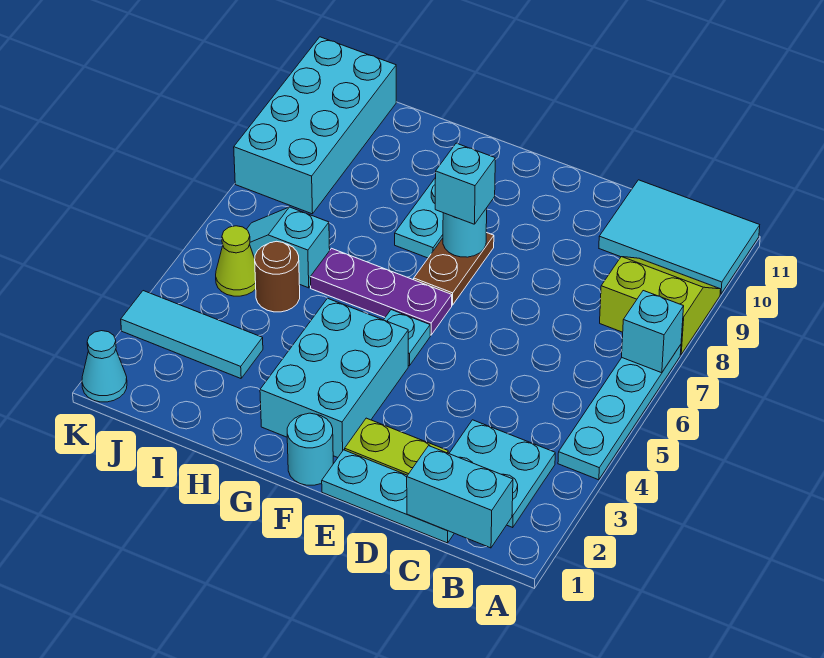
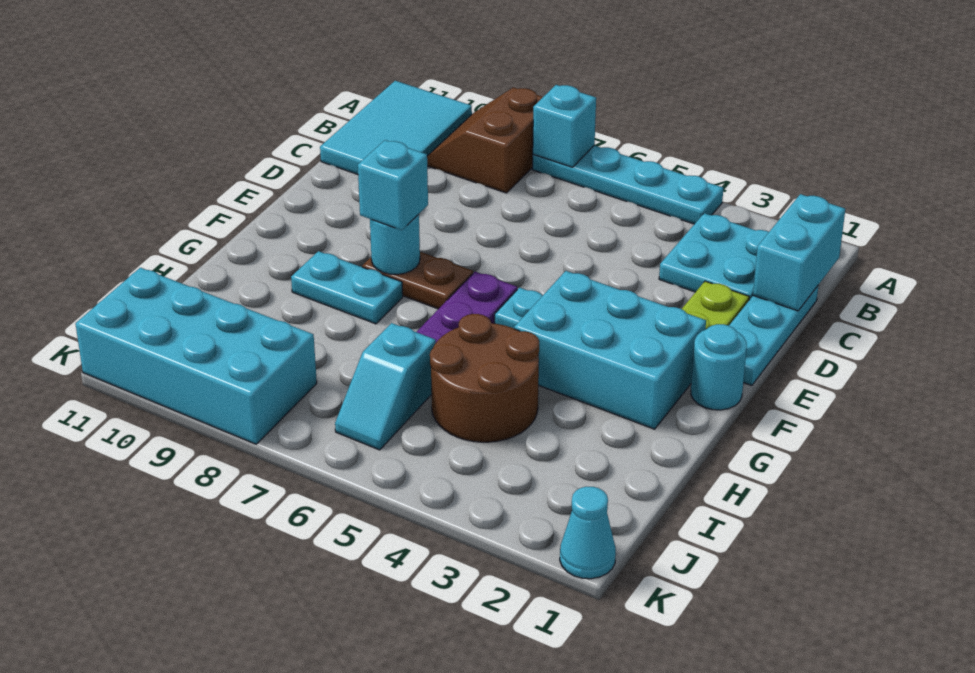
lime 2x2 slope [600,257,721,354] -> brown 2x2 slope [427,87,543,193]
cyan 1x3 tile [121,291,263,378] -> none
brown 1x1 round brick [255,241,300,312] -> brown 2x2 round brick [430,314,539,442]
lime 1x1 cone [216,226,256,296] -> none

